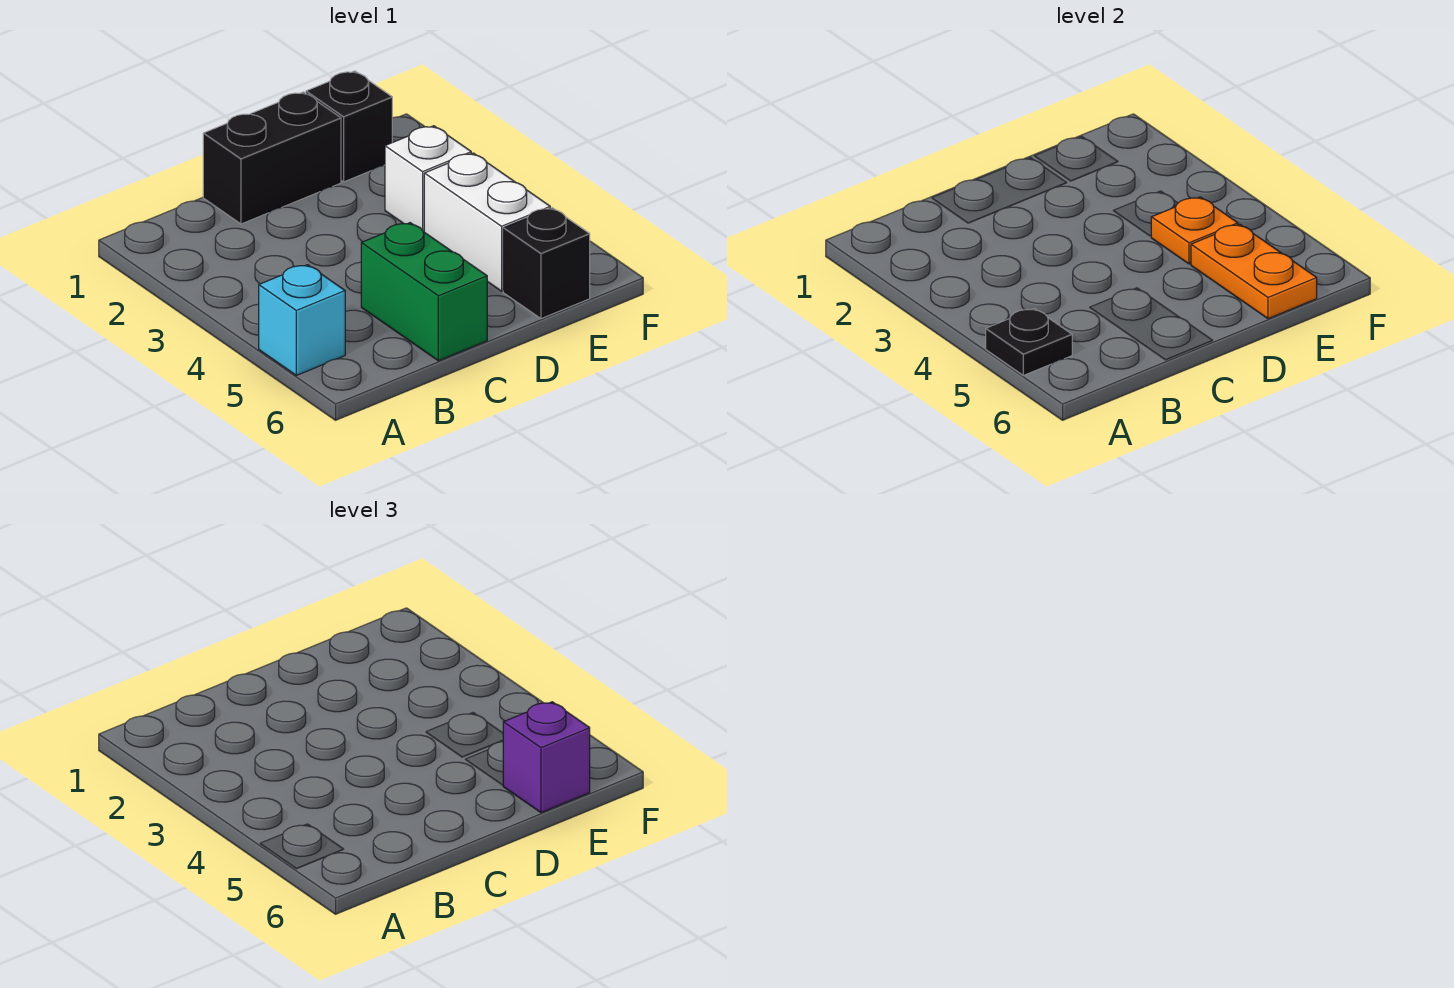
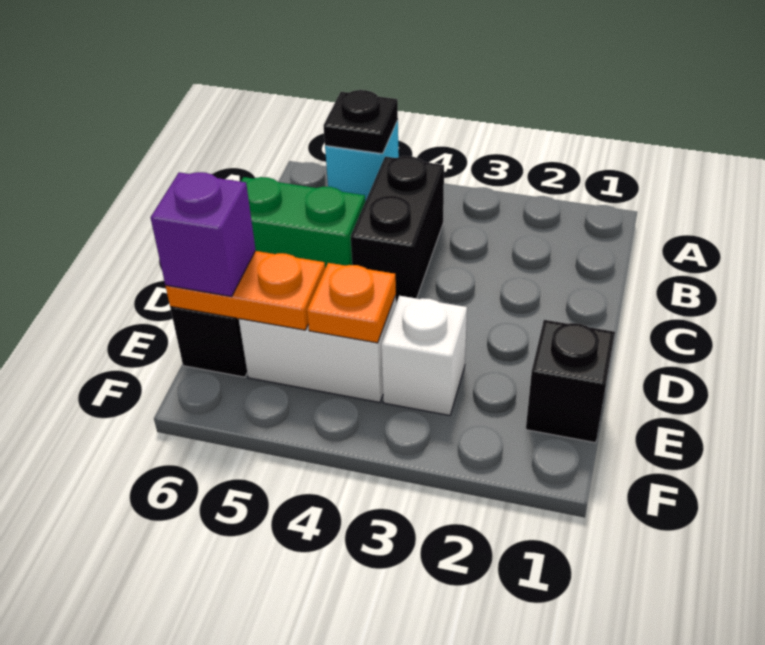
black 1x2 brick [203,92,341,224] -> black 1x2 brick moved to [351,156,444,302]

